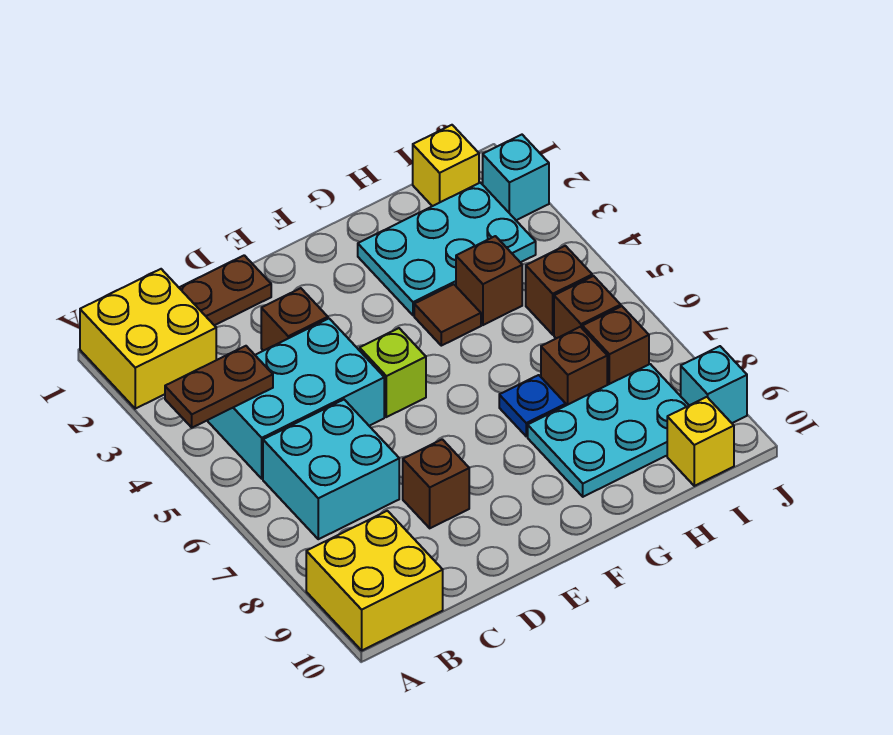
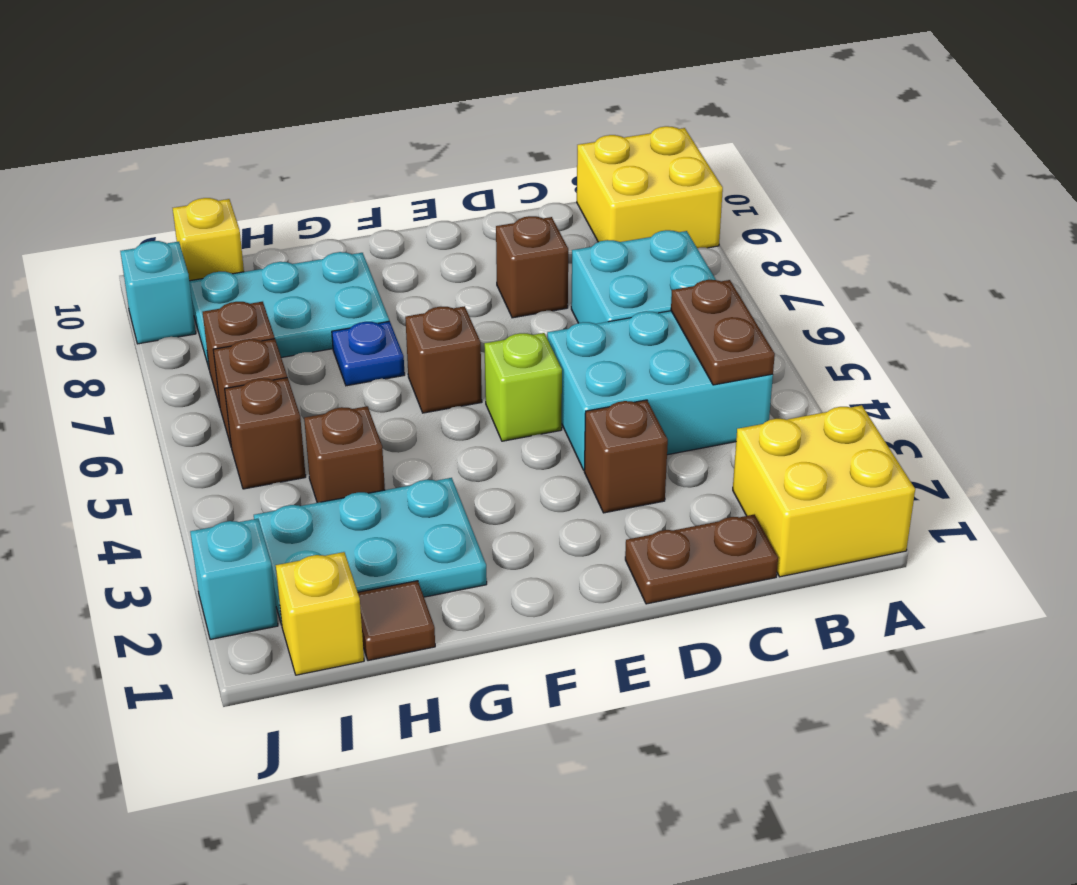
brown 1x2 plate [165,346,273,428] -> brown 1x2 plate turned to [671,280,775,385]
brown 1x1 tile [414,284,481,346] -> brown 1x1 tile moved to [358,581,435,661]
brown 1x1 brick [541,327,607,405] -> brown 1x1 brick moved to [405,306,482,413]

